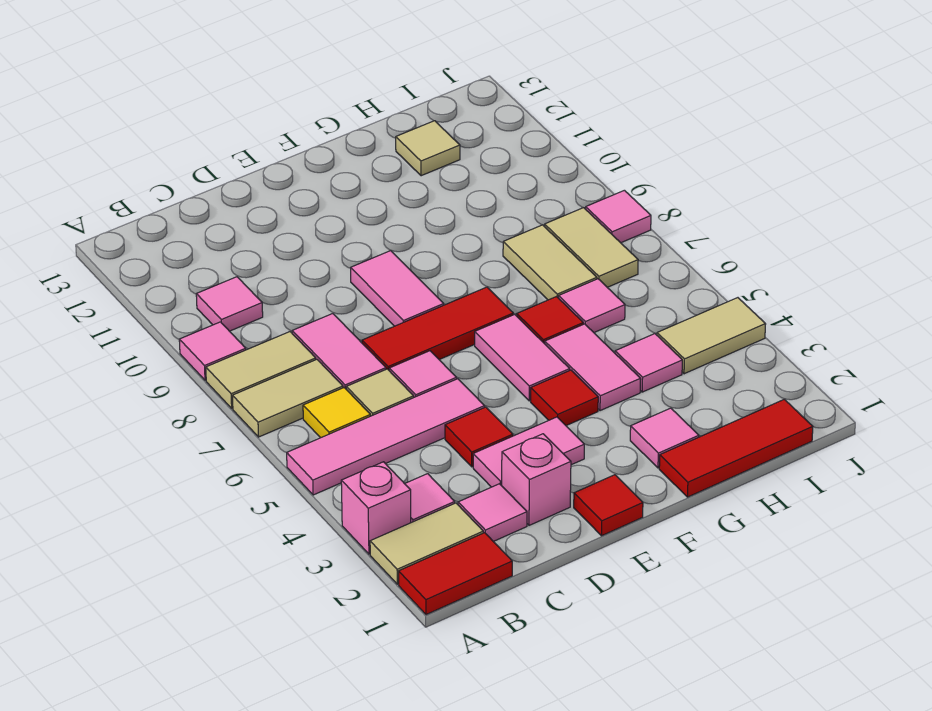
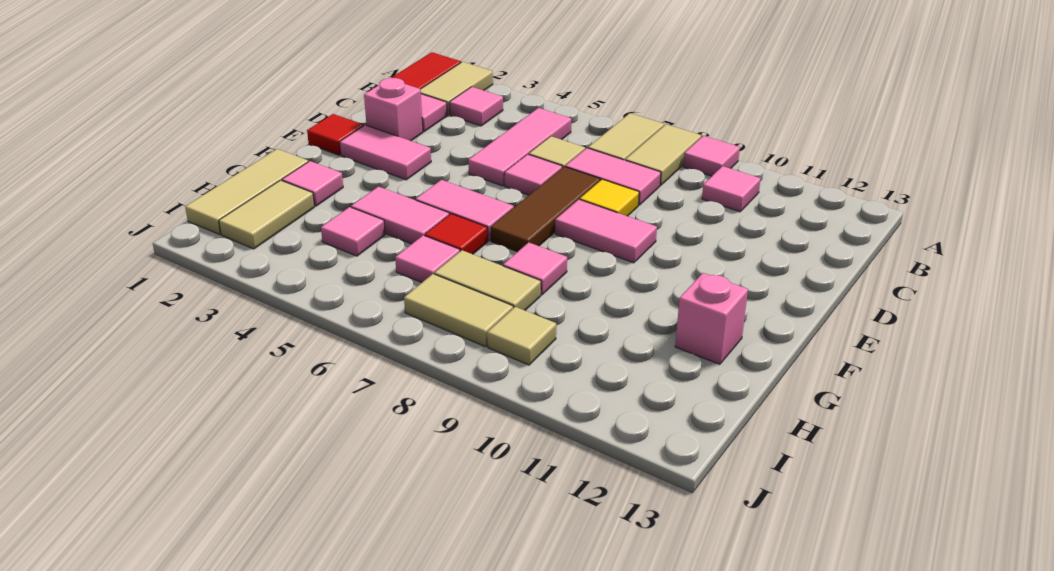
pink 1x1 brick [341,462,411,554] -> pink 1x1 brick moved to [675,273,748,364]
pink 1x4 tile [287,379,485,495] -> pink 1x3 tile [468,108,571,186]
yellow 1x1 tile [303,388,370,438] -> yellow 1x1 tile moved to [580,179,639,216]
pink 1x2 tile [473,417,584,487] -> pink 1x2 tile turned to [340,125,431,180]
red 1x1 tile [445,407,513,467] -> none
red 1x3 tile [362,287,513,370] -> brown 1x3 tile [491,167,600,252]
red 1x1 tile [531,370,598,426] -> none
red 1x3 tile [659,399,813,497] -> tan 1x3 tile [185,149,308,234]
tan 1x1 tile [396,121,460,176] -> tan 1x1 tile moved to [487,307,556,365]
tan 1x2 tile [657,298,766,374] -> tan 1x2 tile moved to [219,180,314,249]
pink 1x1 tile [586,190,651,243] -> pink 1x1 tile moved to [503,242,567,295]

